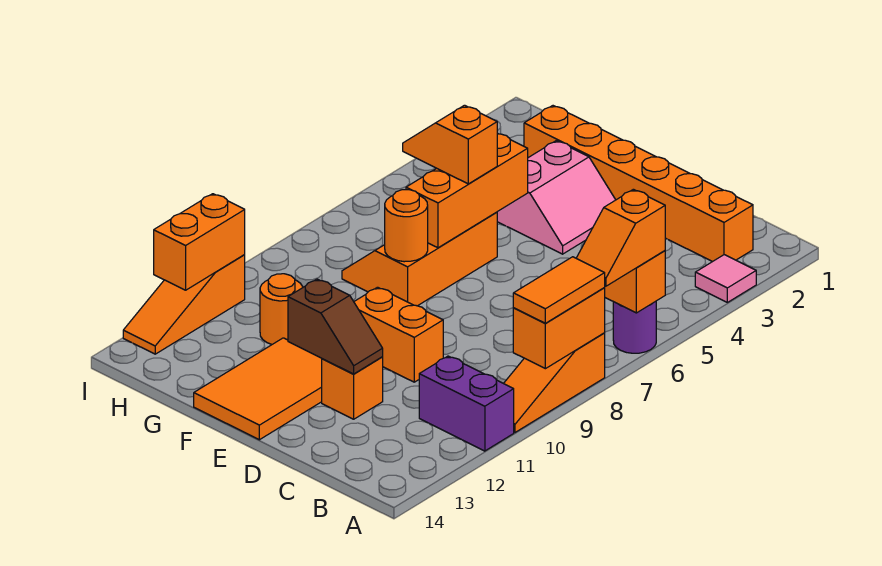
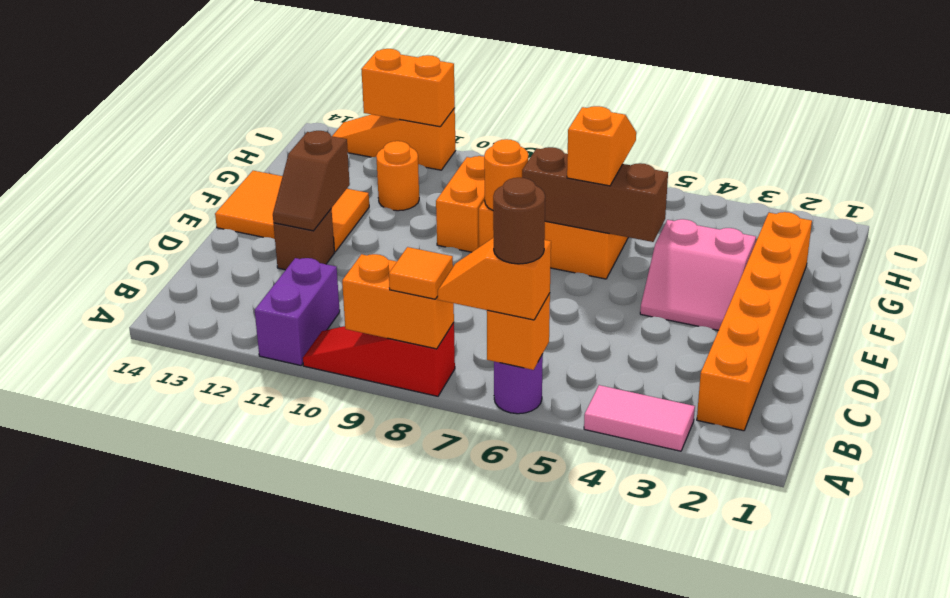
pink 1x1 tile [695,255,756,302] -> pink 1x2 tile [584,385,695,451]
none -> brown 1x1 round brick [493,178,545,264]
orange 1x3 slope [504,333,605,432] -> red 1x3 slope [303,323,455,396]
orange 1x2 tile [513,257,605,323] -> orange 1x1 tile [389,247,453,299]
orange 1x2 brick [354,287,443,382] -> orange 1x2 brick moved to [436,156,485,252]
orange 1x1 brick [322,357,383,419] -> brown 1x1 brick [274,209,334,270]
orange 1x3 brick [406,133,528,248] -> brown 1x3 brick [522,147,668,242]

